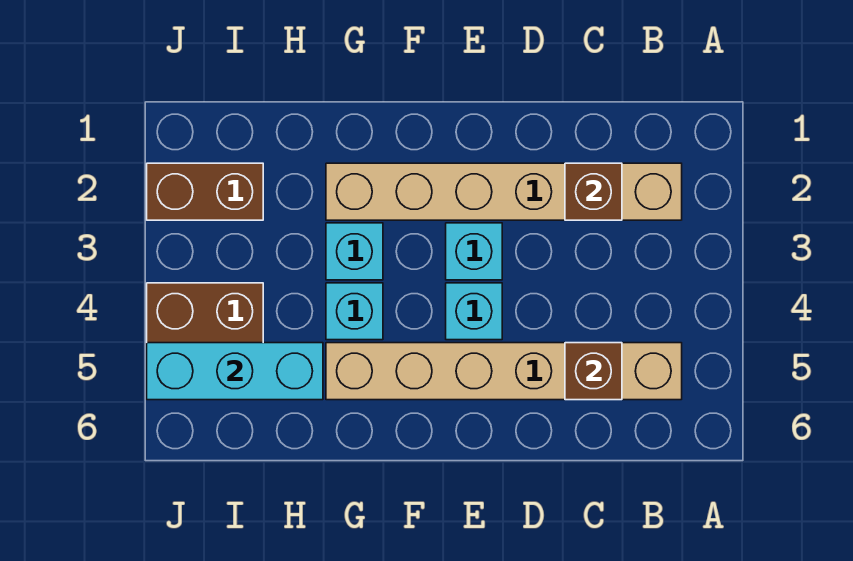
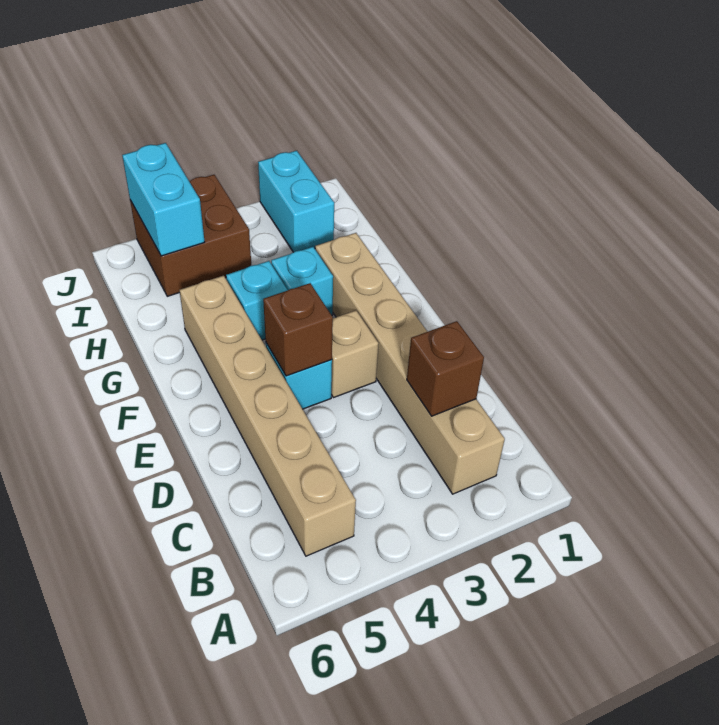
brown 1x1 brick [565,343,622,400] -> brown 1x1 brick moved to [263,283,333,376]
cyan 1x1 brick [446,223,502,280] -> tan 1x1 brick [331,311,379,398]
cyan 1x3 brick [147,343,323,400] -> cyan 1x2 brick [122,143,205,256]
brown 1x2 brick [147,163,263,220] -> cyan 1x2 brick [258,151,334,252]

